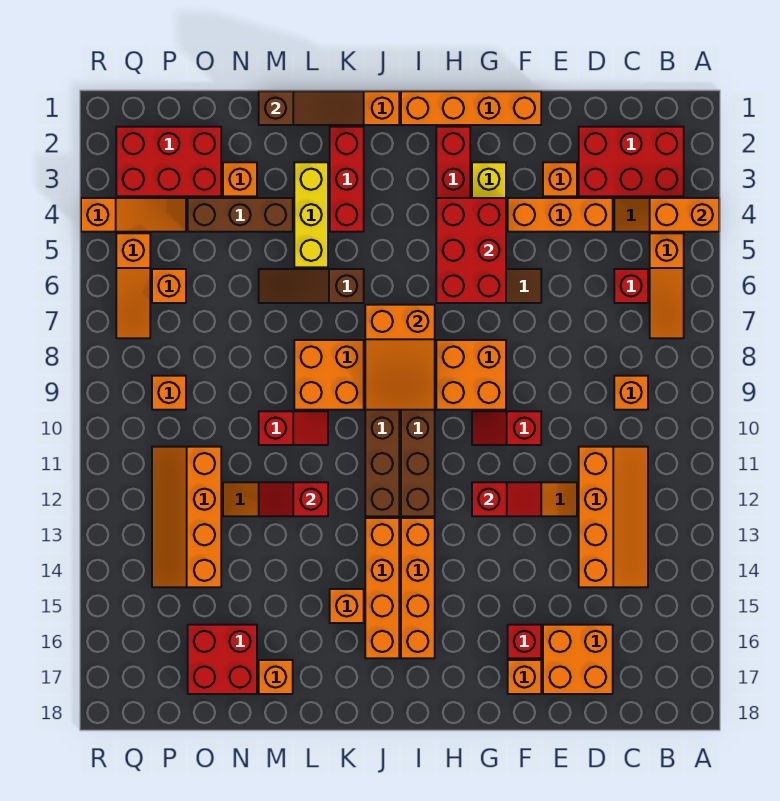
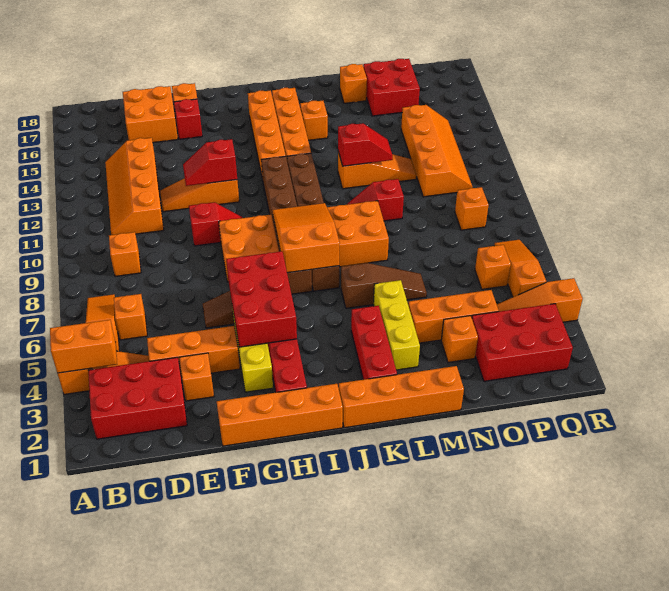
red 1x1 brick [614,269,648,303] -> orange 1x1 brick [114,294,147,340]
brown 1x3 slope [259,91,364,125] -> none
brown 1x3 brick [188,198,293,232] -> orange 1x3 brick [408,290,499,343]

